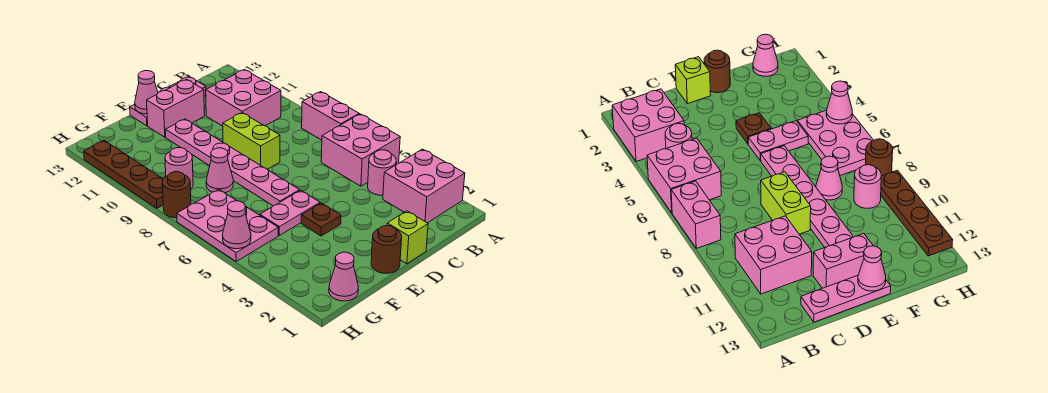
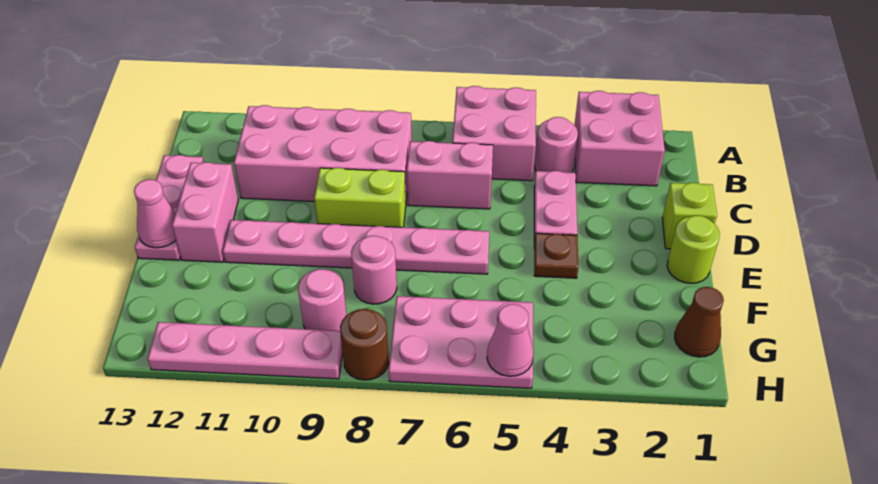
pink 1x2 brick [302,92,359,140] -> pink 1x2 brick moved to [407,141,493,209]
pink 2x2 brick [206,70,281,126] -> pink 2x4 brick [234,105,412,202]
brown 1x1 round brick [371,226,402,273] -> lime 1x1 round brick [667,216,720,283]
pink 1x2 plate [260,190,320,235] -> pink 1x2 plate moved to [534,171,577,243]
pink 1x1 cone [206,148,233,193] -> pink 1x1 round brick [351,236,397,304]
pink 1x1 cone [329,252,358,301] -> brown 1x1 cone [674,287,724,357]
brown 1x4 plate [84,141,163,208] -> pink 1x4 plate [147,322,343,379]

